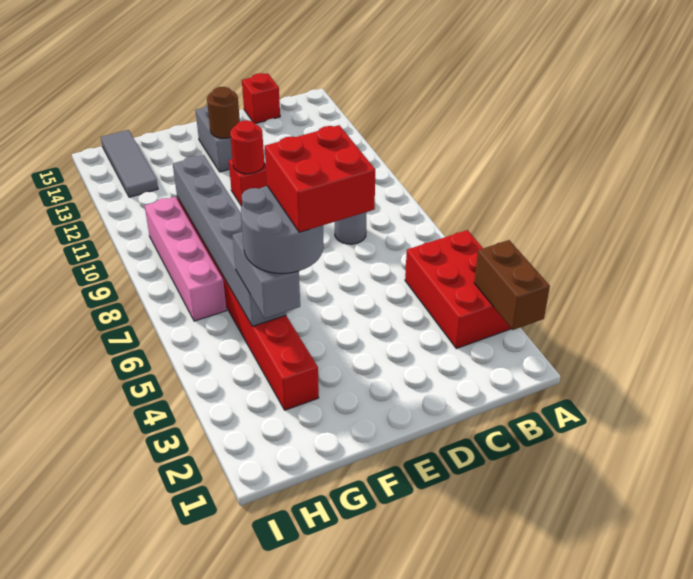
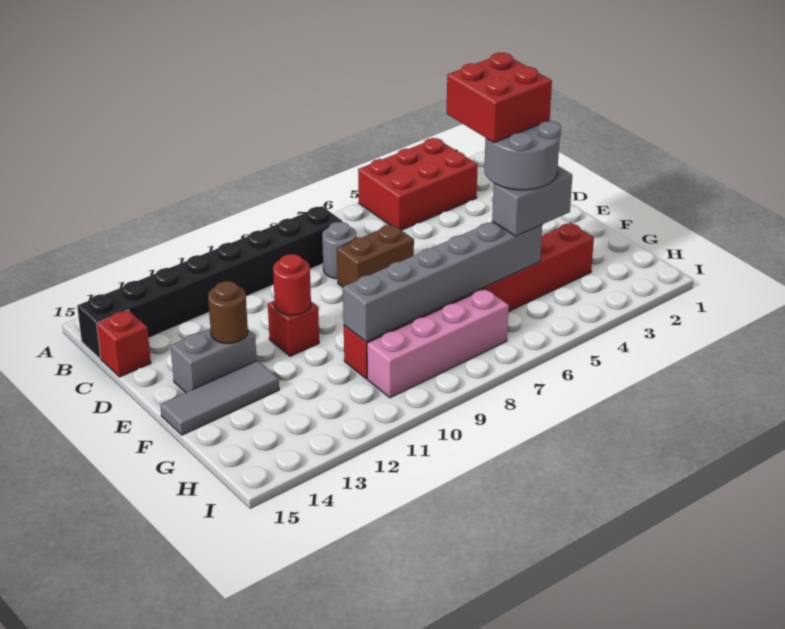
brown 1x2 brick [474,240,550,330] -> brown 1x2 brick moved to [337,225,414,287]
none -> black 1x8 brick [77,206,342,359]
grey 1x3 tile [101,130,158,197] -> grey 1x3 tile moved to [160,361,279,435]

